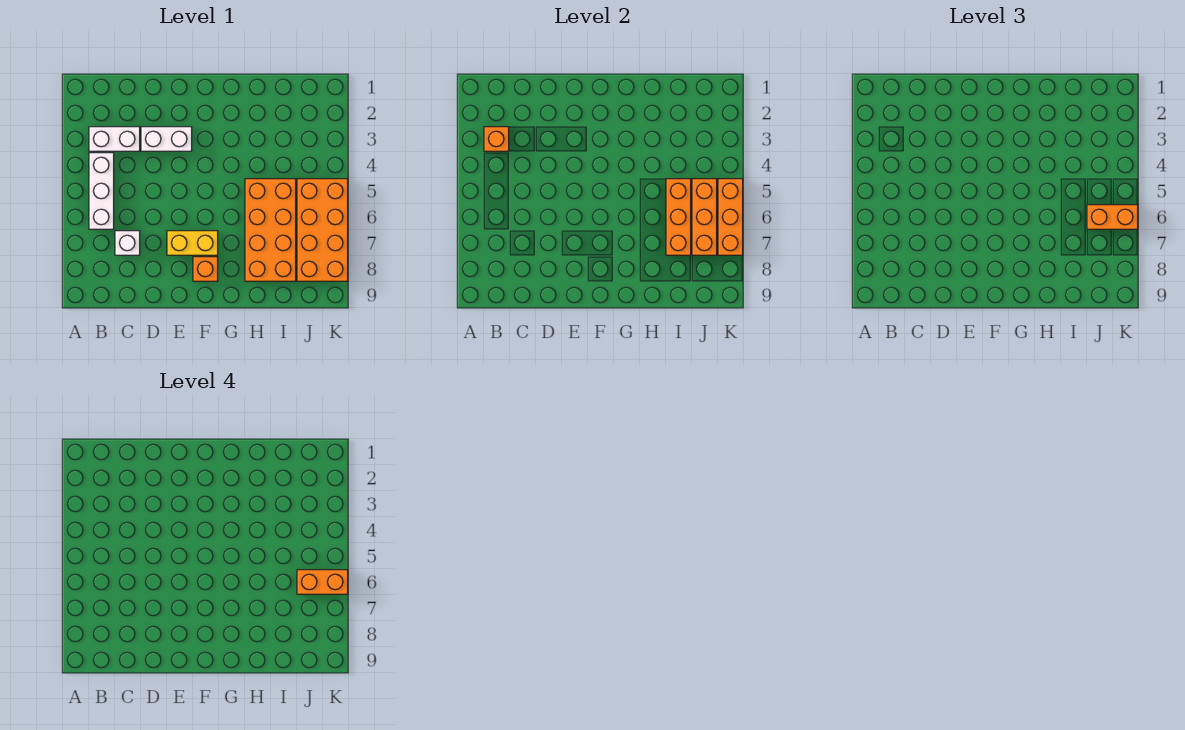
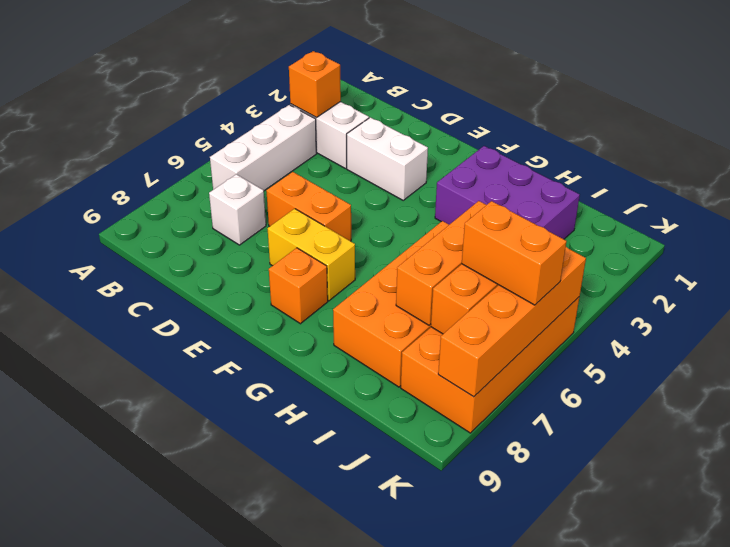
none -> purple 2x3 brick [435,146,580,239]
orange 1x2 brick [297,570,348,594] -> orange 1x2 brick moved to [266,172,351,241]
orange 1x3 brick [718,179,743,255] -> orange 1x4 brick [438,247,586,397]

